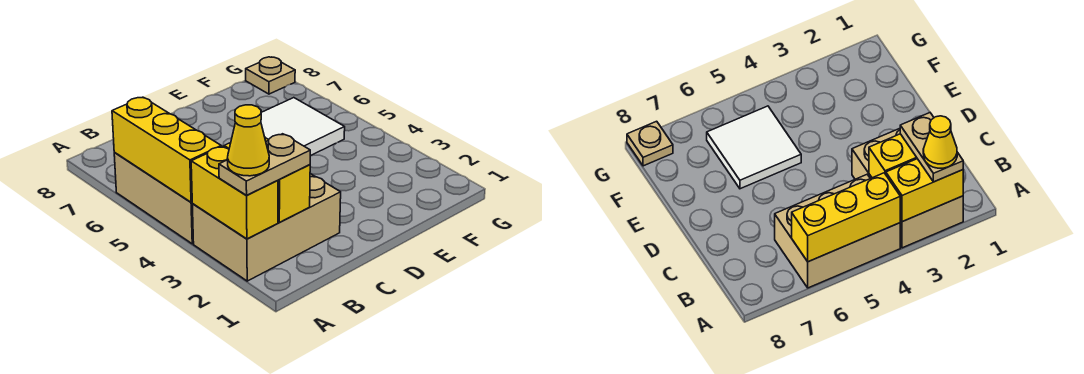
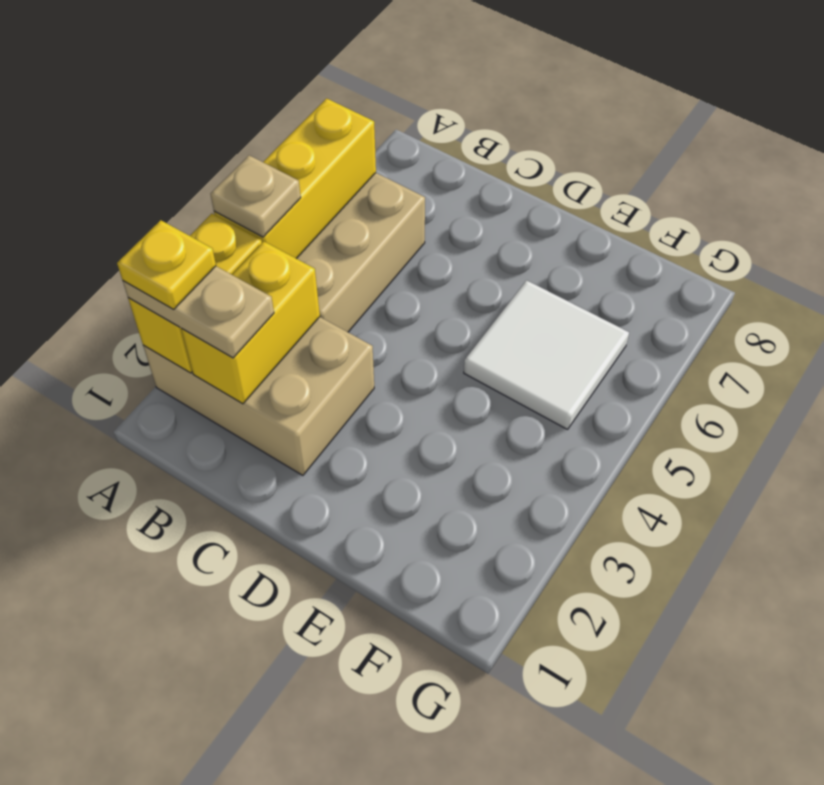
yellow 1x1 cone [227,105,269,176] -> yellow 1x1 plate [117,220,216,309]
tan 1x1 plate [246,57,295,94] -> tan 1x1 plate moved to [210,155,301,237]

